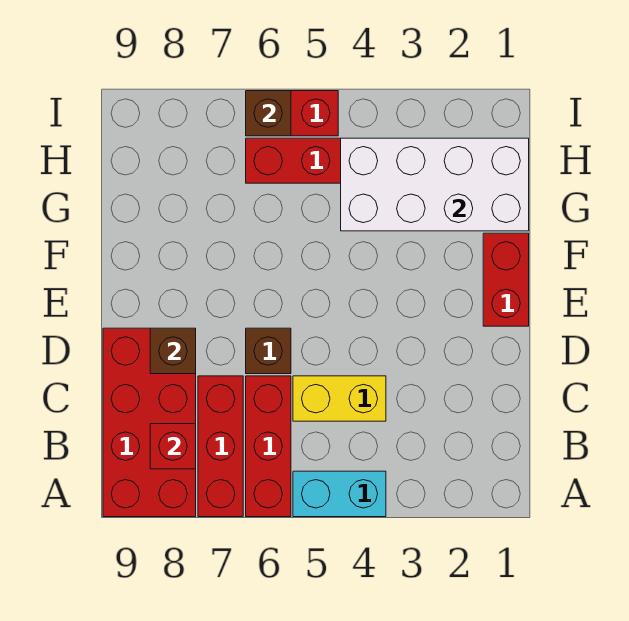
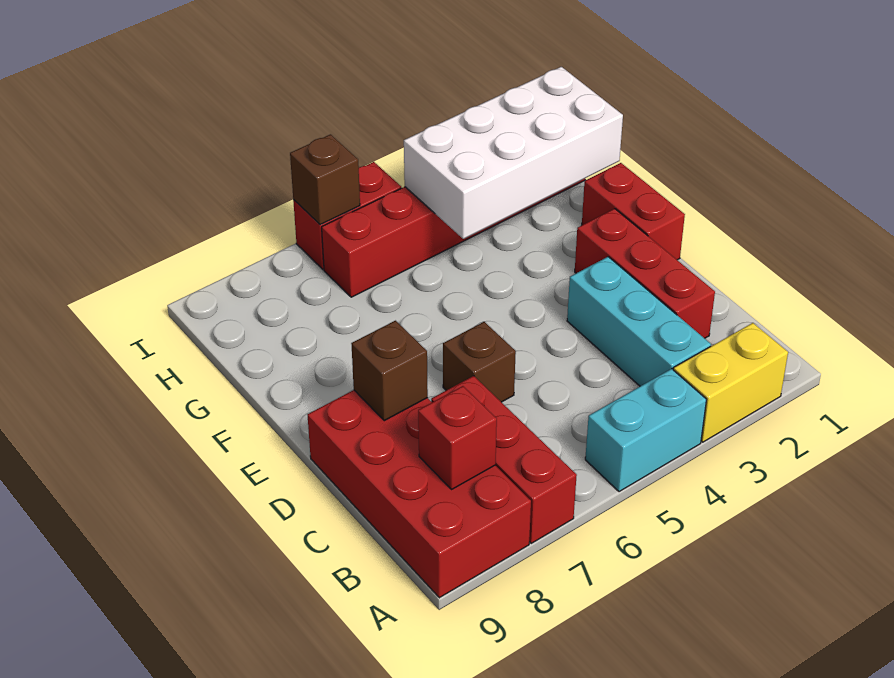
red 1x3 brick [246,376,291,517] -> red 1x3 brick moved to [575,209,715,338]
none -> cyan 1x3 brick [567,257,711,386]
yellow 1x2 brick [293,376,386,421] -> yellow 1x2 brick moved to [673,323,788,442]

